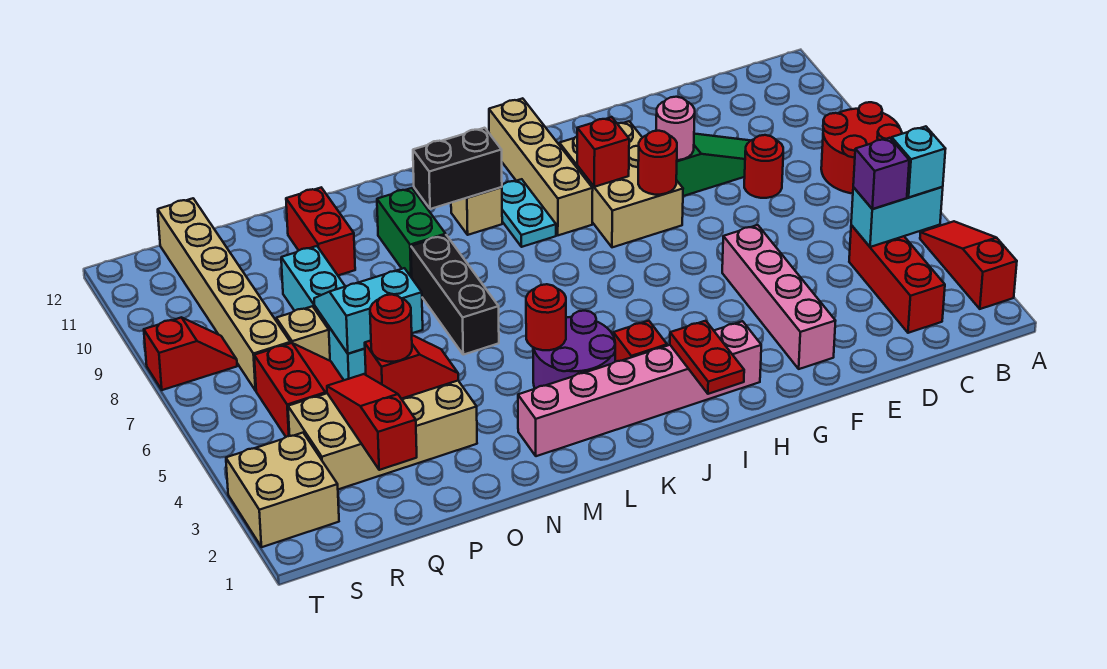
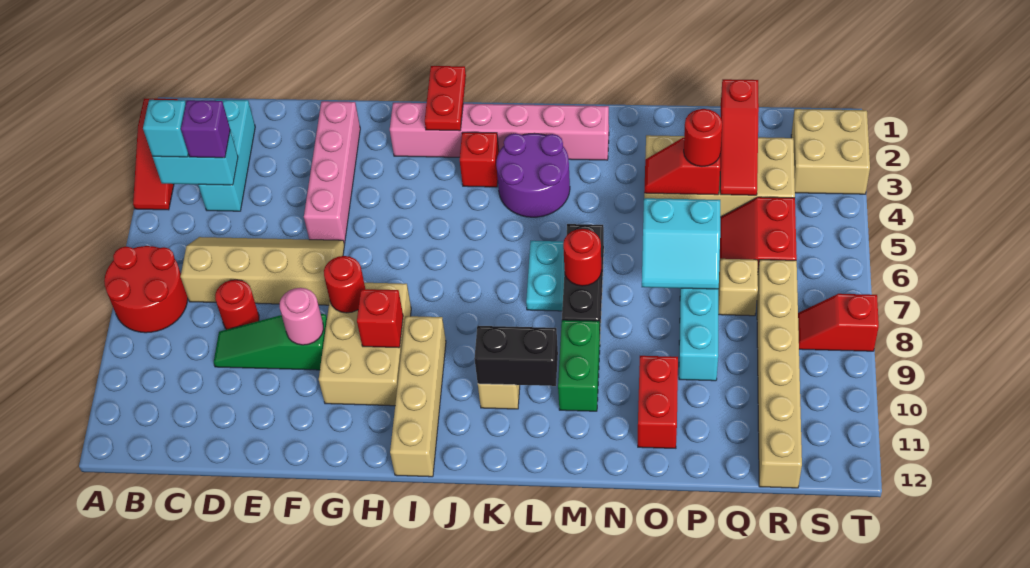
red 1x3 brick [849,225,945,333] -> cyan 1x3 brick [198,100,255,211]
none -> tan 2x4 slope [181,237,344,305]
cyan 1x2 plate [502,179,556,247] -> cyan 1x2 plate moved to [526,241,565,311]
red 1x1 round brick [526,284,566,350] -> red 1x1 round brick moved to [563,229,601,286]

